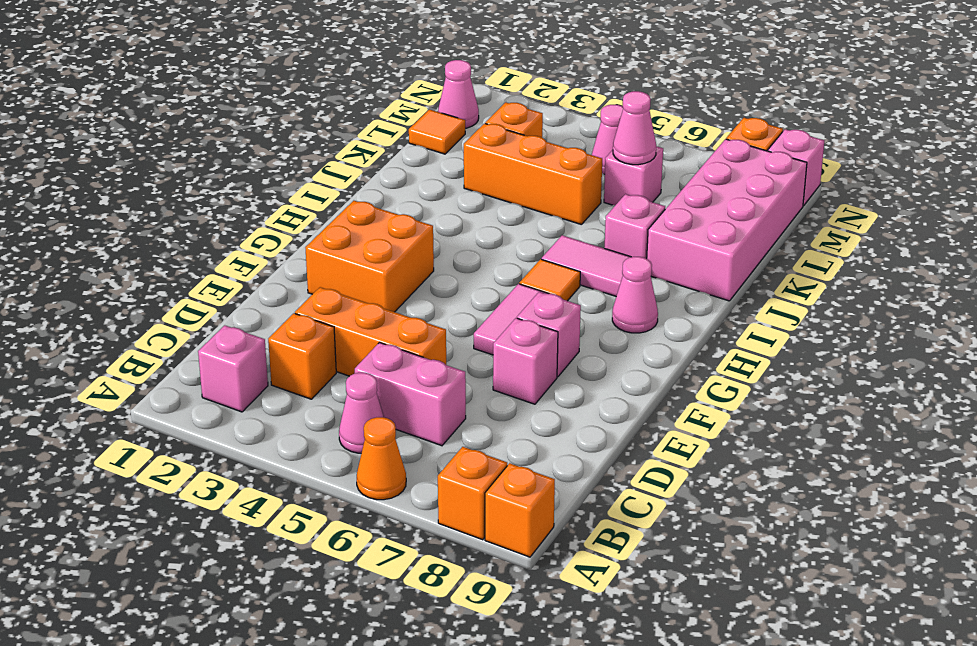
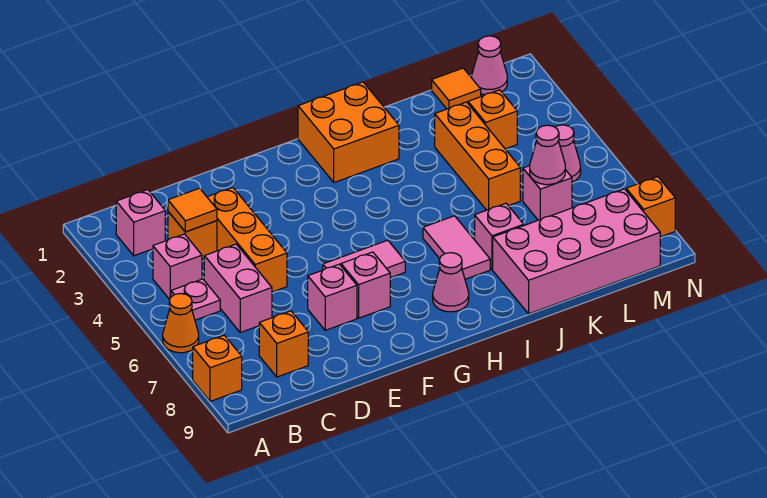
orange 1x1 brick [485,463,555,557] -> orange 1x1 brick moved to [259,311,308,377]
pink 1x1 cone [339,373,384,453] -> pink 1x1 plate [171,279,220,320]
orange 2x2 brick [305,201,434,312] -> orange 2x2 brick moved to [298,82,399,183]
orange 1x1 tile [519,259,580,301] -> orange 1x1 tile moved to [168,188,217,232]
pink 1x1 brick [768,129,824,206] -> pink 1x1 brick moved to [153,234,202,300]

